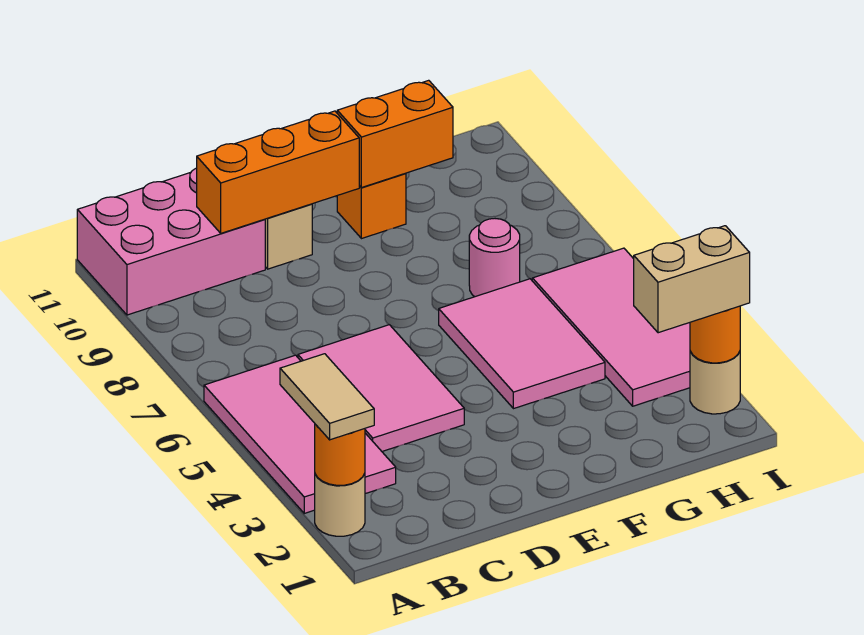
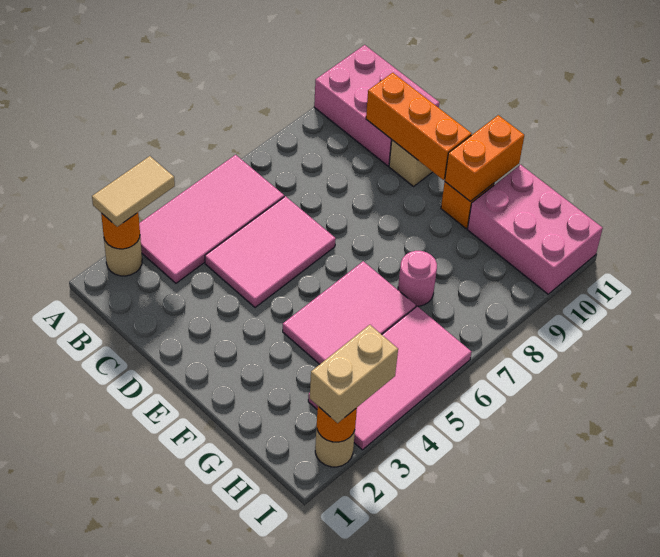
orange 1x2 brick [337,80,453,188] -> orange 1x2 brick turned to [445,115,524,201]
none -> pink 2x3 brick [467,165,603,294]
tan 1x2 brick [634,226,750,333] -> tan 1x2 brick turned to [310,325,398,423]

